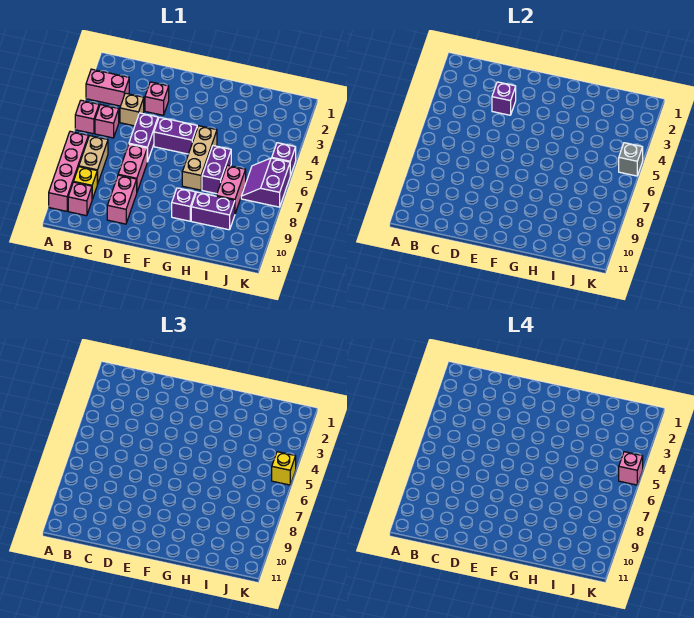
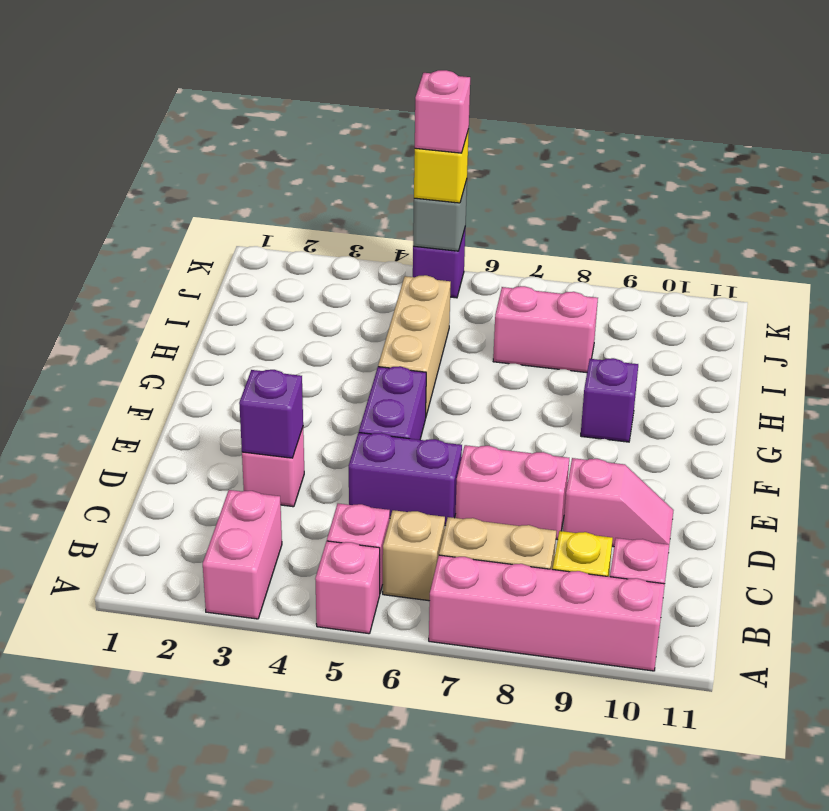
tan 1x1 brick [120,93,144,126] -> tan 1x1 brick moved to [383,510,445,601]
pink 1x2 brick [107,175,137,224] -> pink 1x2 slope [563,458,674,547]
tan 1x3 brick [182,126,217,190] -> tan 1x3 brick turned to [378,275,451,416]
purple 1x2 brick [202,146,231,194] -> none
purple 1x2 brick [191,192,235,230] -> none
purple 2x2 slope [241,158,290,207] -> none

